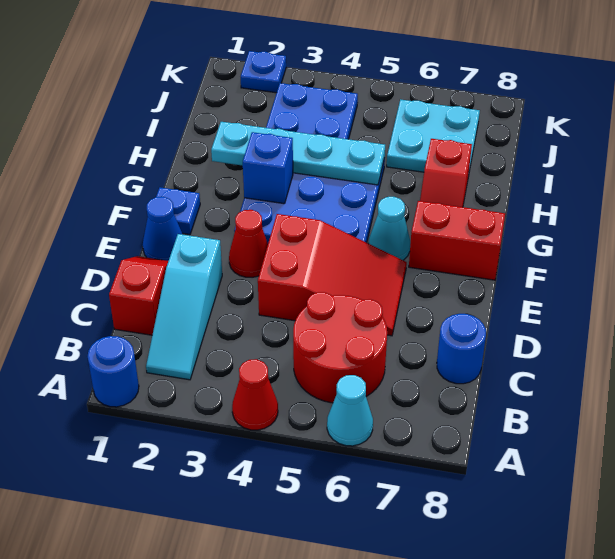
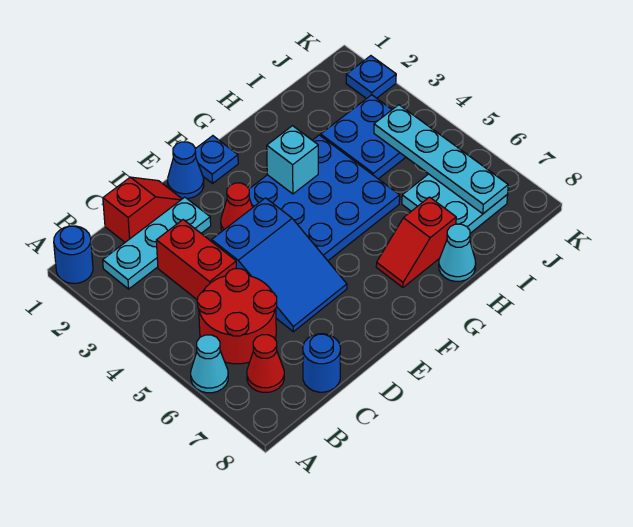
red 1x1 cone [232,359,278,430] -> red 1x1 cone moved to [247,335,284,392]
cyan 1x3 slope [146,234,222,380] -> cyan 1x3 plate [103,197,211,289]
red 2x3 slope [258,214,407,336] -> blue 2x3 slope [212,198,347,332]
cyan 1x1 cone [368,197,410,260] -> cyan 1x1 cone moved to [439,224,476,281]
red 1x2 brick [409,201,505,280] -> red 1x2 brick moved to [156,220,236,300]
blue 1x1 brick [243,132,293,204] -> cyan 1x1 brick [267,126,318,194]
cyan 1x4 plate [211,122,385,185] -> cyan 1x4 plate moved to [374,105,508,214]

